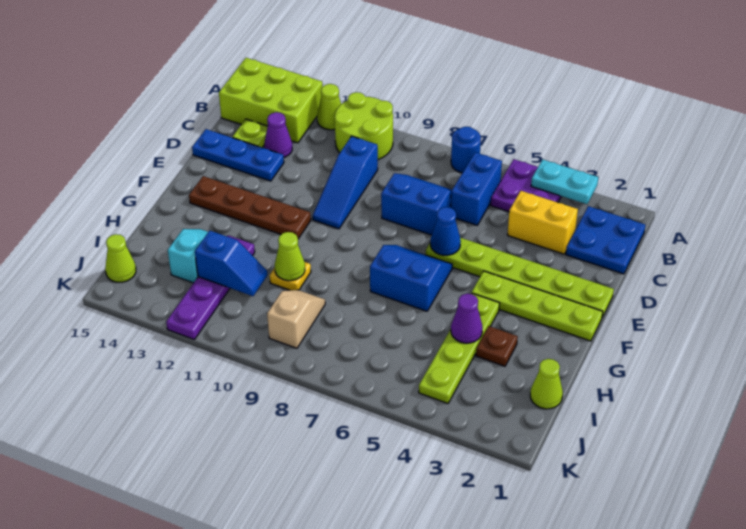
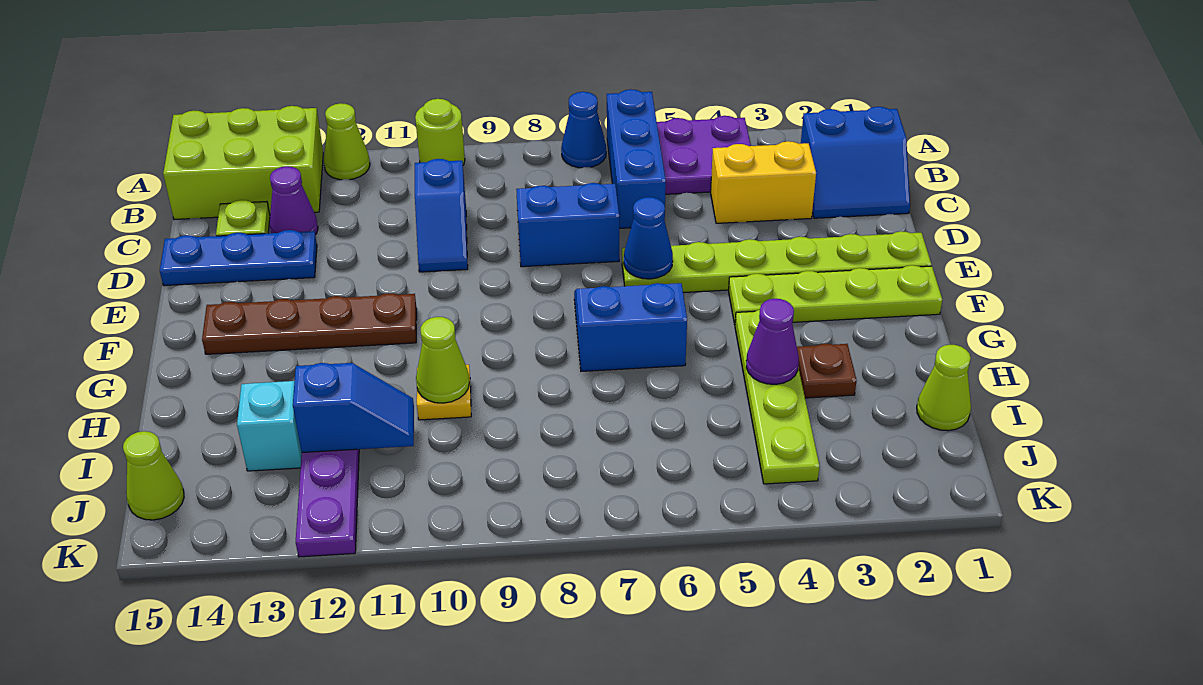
cyan 1x2 plate [531,160,598,204] -> none
blue 1x1 round brick [451,127,481,173] -> blue 1x1 cone [561,92,606,168]
lime 2x2 round brick [335,92,393,160] -> lime 1x1 round brick [415,99,465,165]
blue 2x2 plate [566,206,645,274] -> blue 2x2 slope [801,107,910,218]
blue 1x2 brick [451,152,502,225] -> blue 1x3 brick [607,89,666,228]
blue 1x3 slope [313,136,378,229] -> blue 1x2 slope [415,159,468,272]
tan 1x2 slope [267,290,325,348] -> none

